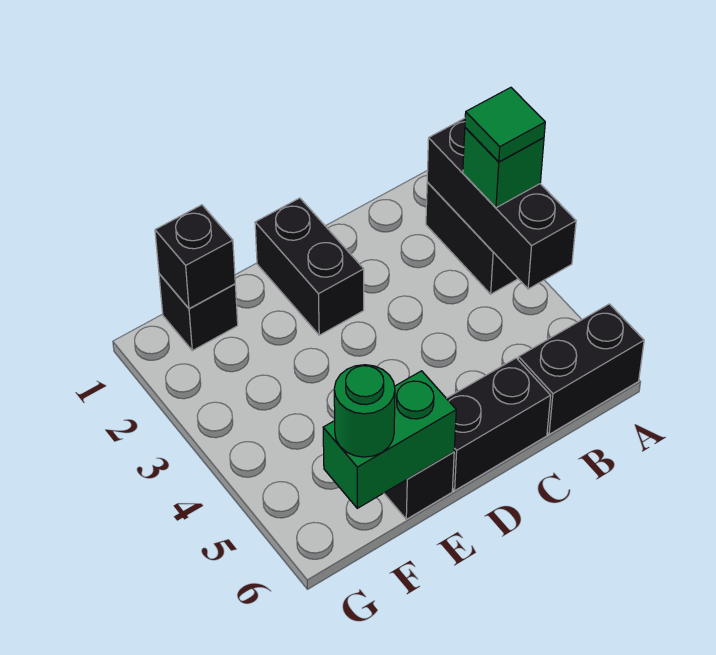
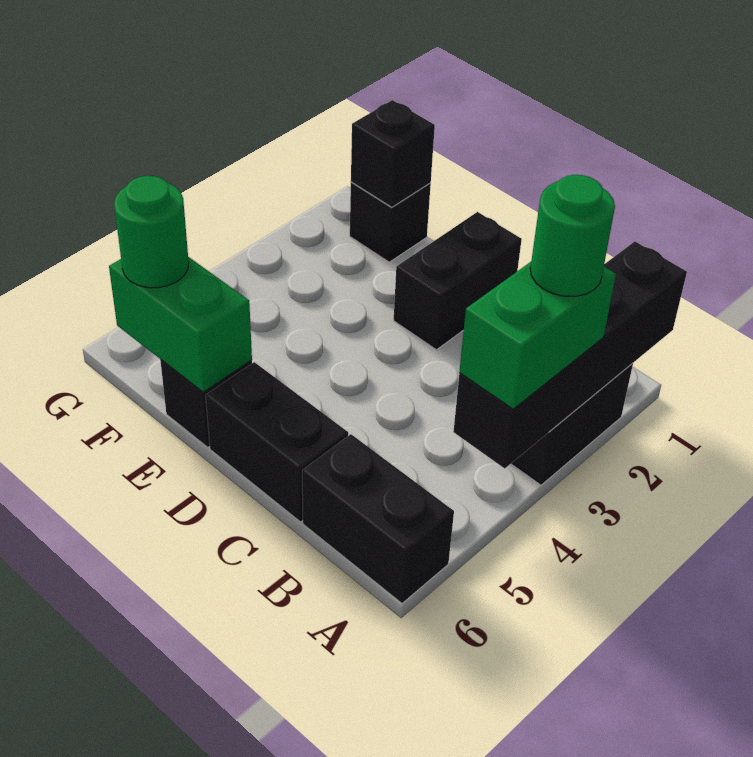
black 1x3 brick [427,118,576,289] -> black 1x4 brick [453,241,687,468]
green 1x1 brick [463,128,544,208] -> green 1x2 brick [459,262,616,409]
green 1x1 tile [465,87,545,162] -> green 1x1 round brick [530,175,615,296]

